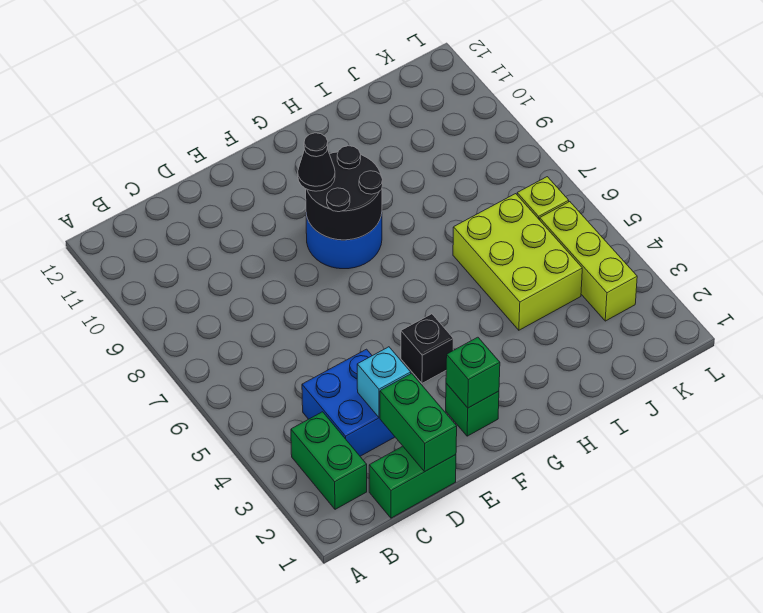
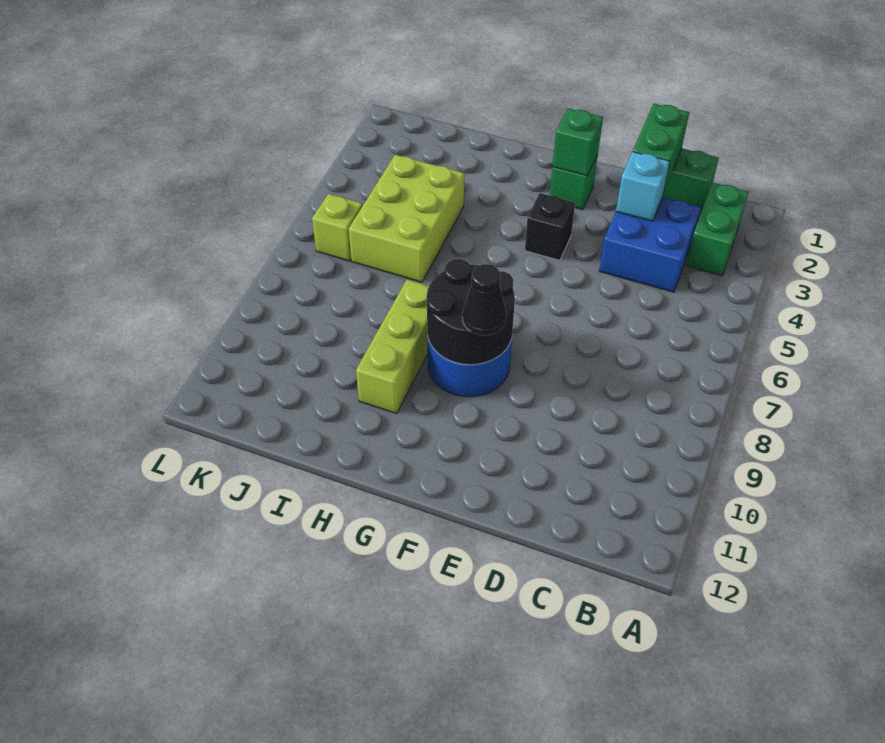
lime 1x3 brick [540,202,637,321] -> lime 1x3 brick moved to [356,280,429,414]

